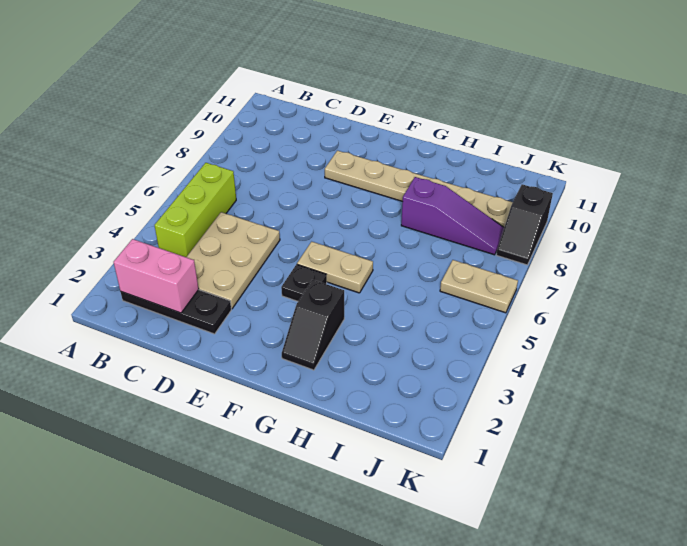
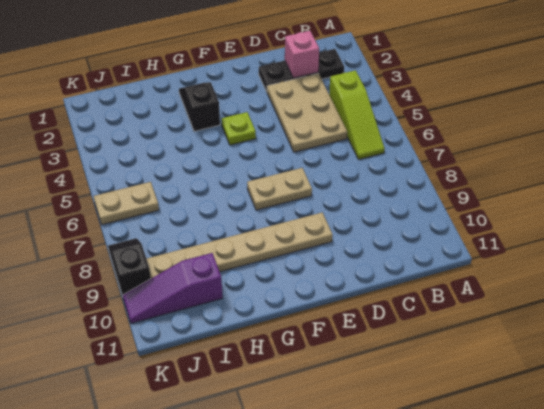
pink 1x2 brick [114,239,199,313] -> pink 1x1 brick [285,31,319,78]
lime 1x3 brick [154,163,236,257] -> lime 1x3 slope [329,70,385,159]
black 1x1 plate [281,264,327,301] -> lime 1x1 plate [221,112,256,145]
tan 1x2 plate [297,242,373,293] -> tan 1x2 plate moved to [247,168,312,210]
purple 1x3 slope [401,177,504,255] -> purple 1x3 slope moved to [122,253,223,323]

